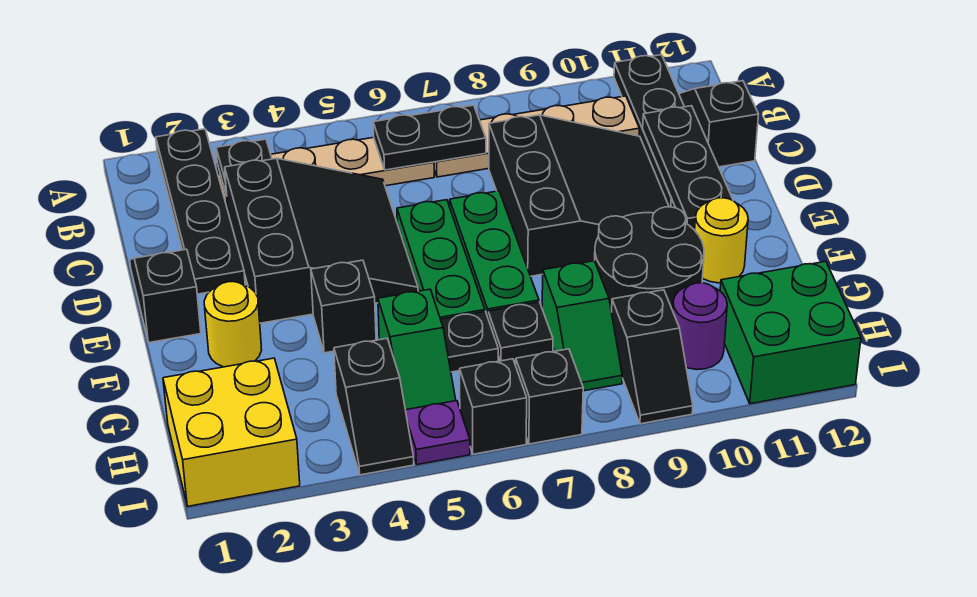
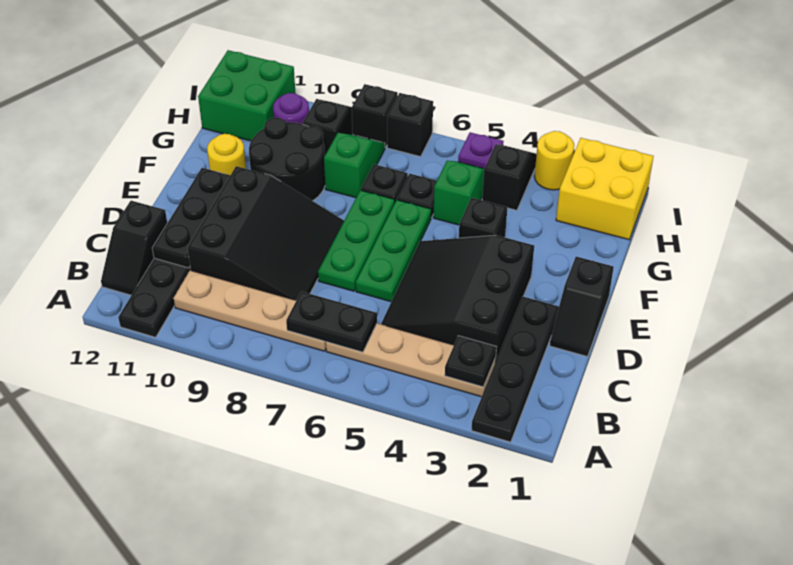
black 3x3 slope [489,115,669,276] -> black 3x3 slope turned to [188,166,344,300]
yellow 1x1 round brick [204,282,262,367] -> yellow 1x1 round brick moved to [534,131,574,190]
black 1x1 brick [460,359,527,454] -> black 1x1 brick moved to [352,84,398,148]

